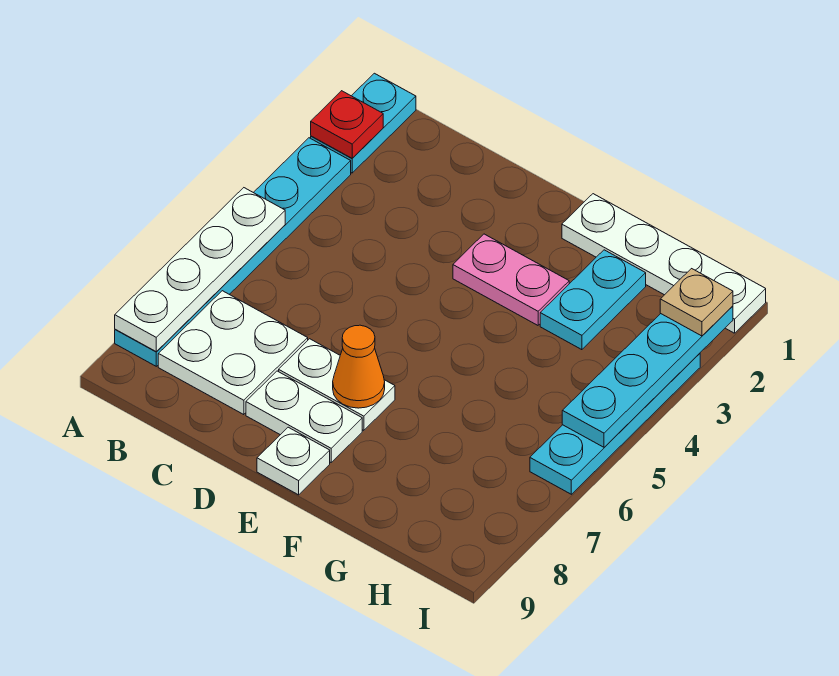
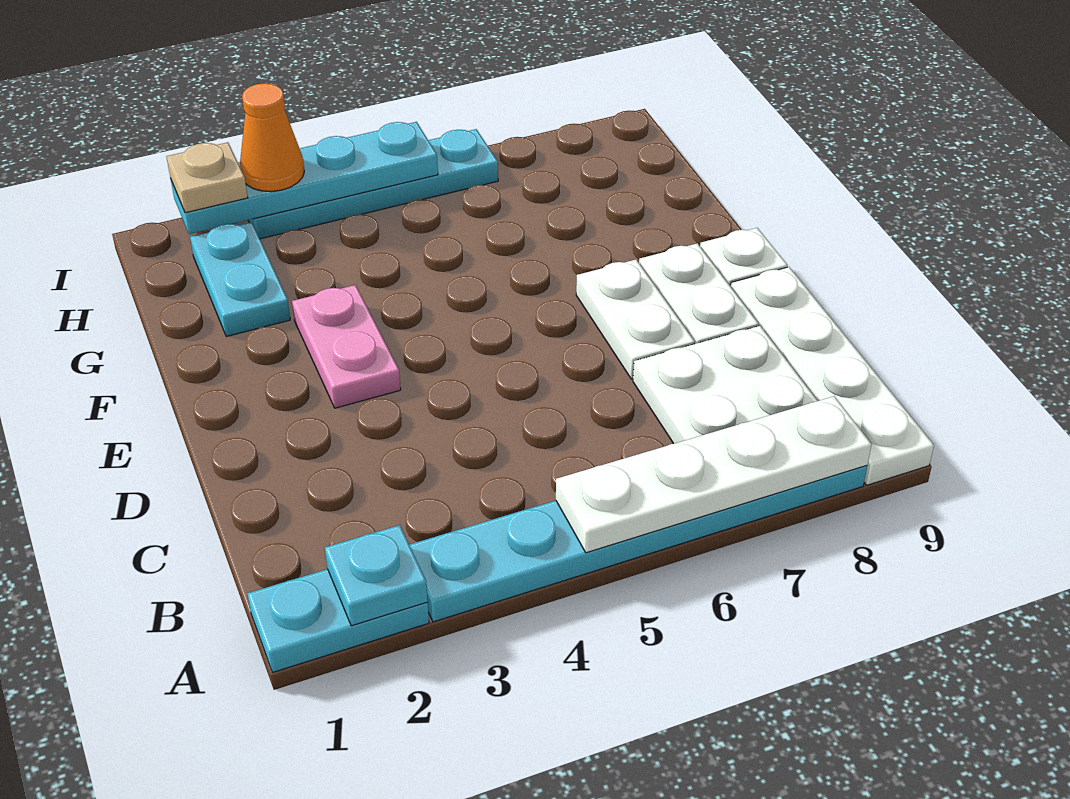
red 1x1 plate [311,91,383,158] -> cyan 1x1 plate [325,525,428,626]
orange 1x1 cone [333,325,385,408] -> orange 1x1 cone moved to [240,83,304,192]
white 1x4 plate [562,194,766,333] -> white 1x4 plate moved to [731,267,934,485]
cyan 1x2 plate [540,250,646,350] -> cyan 1x2 plate turned to [190,222,290,336]

